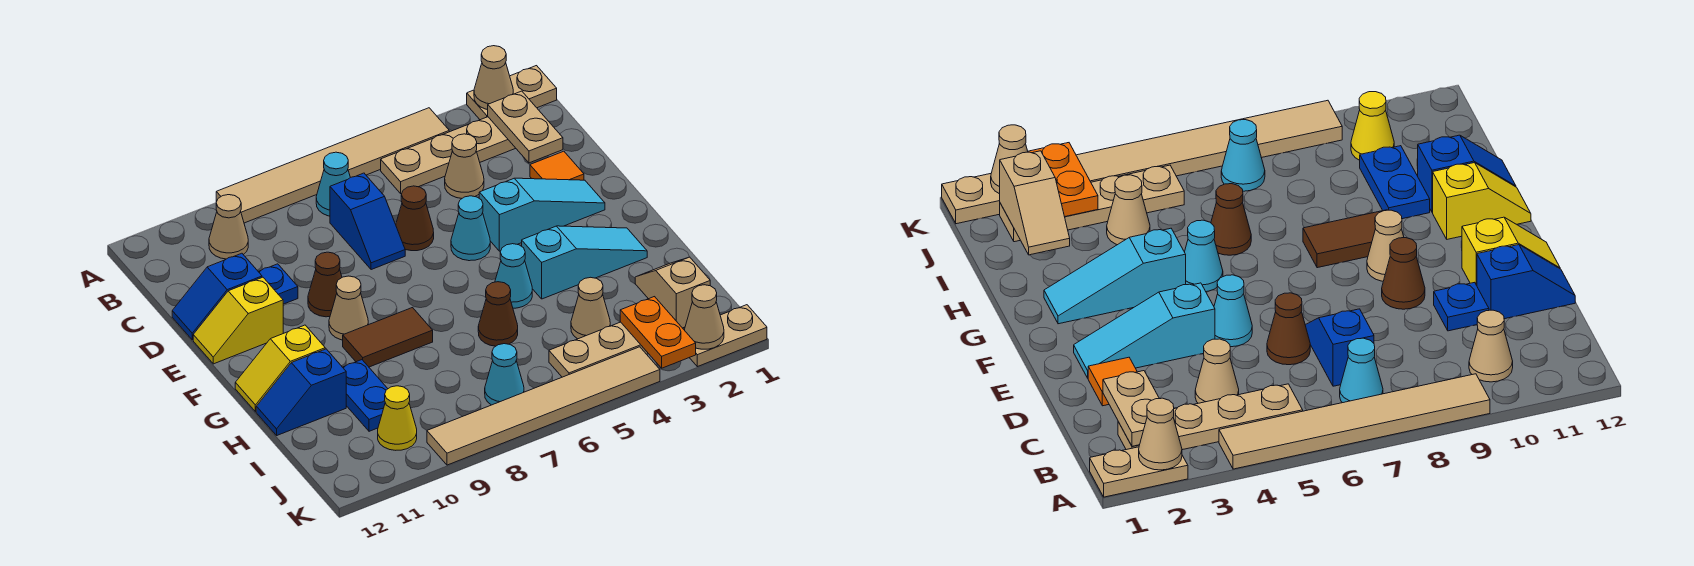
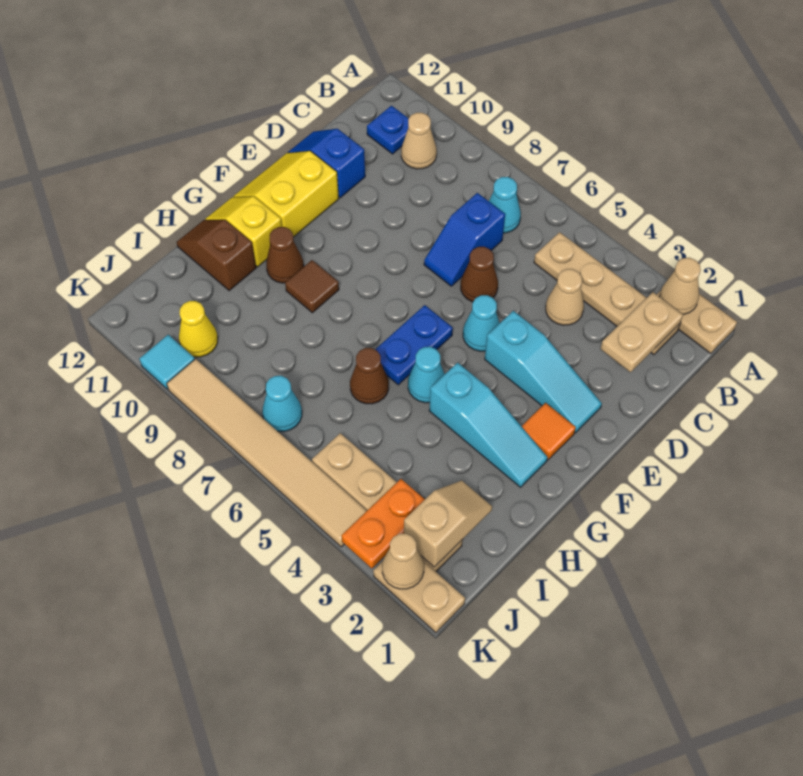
tan 1x6 tile [216,108,449,223] -> none
orange 1x1 tile [530,151,584,180] -> orange 1x1 tile moved to [521,403,576,460]
blue 1x1 plate [258,264,298,304] -> blue 1x1 plate moved to [367,106,409,154]
brown 1x1 cone [308,252,342,317] -> brown 1x1 cone moved to [266,227,304,283]
yellow 1x2 slope [193,277,283,364] -> yellow 2x2 slope [233,151,339,237]
tan 1x1 cone [329,276,368,340] -> none
brown 1x2 tile [343,308,433,367] -> brown 1x1 tile [285,260,339,313]
blue 1x2 plate [343,360,388,431] -> blue 1x2 plate moved to [375,305,453,385]
blue 1x2 slope [256,349,346,435] -> brown 1x2 slope [177,220,256,291]
tan 1x1 cone [571,277,610,339] -> none
none -> cyan 1x1 tile [139,335,195,389]

